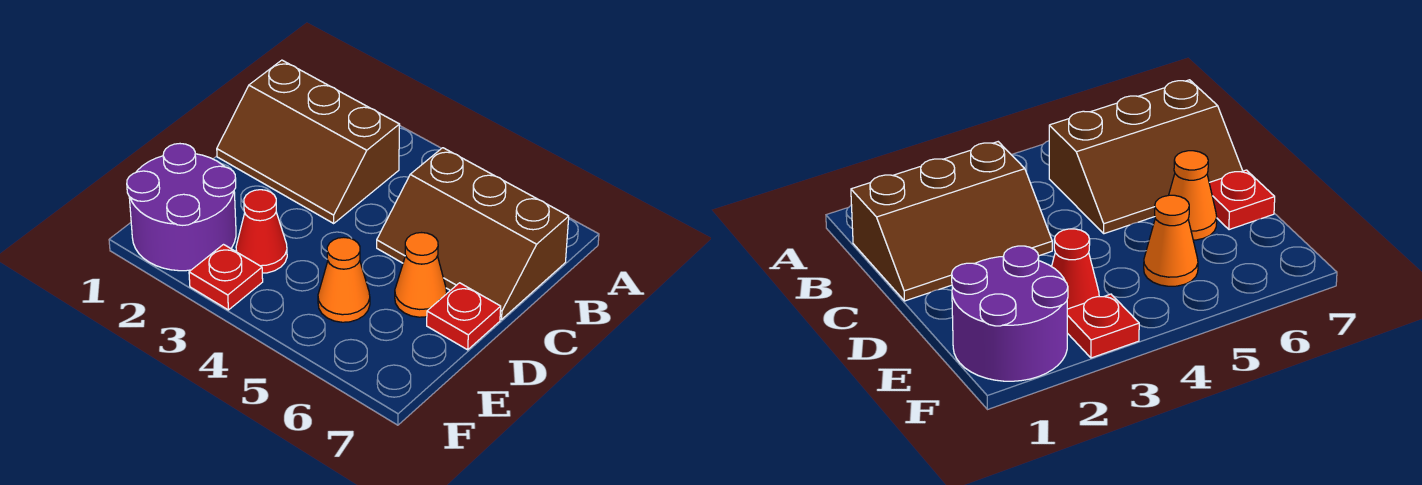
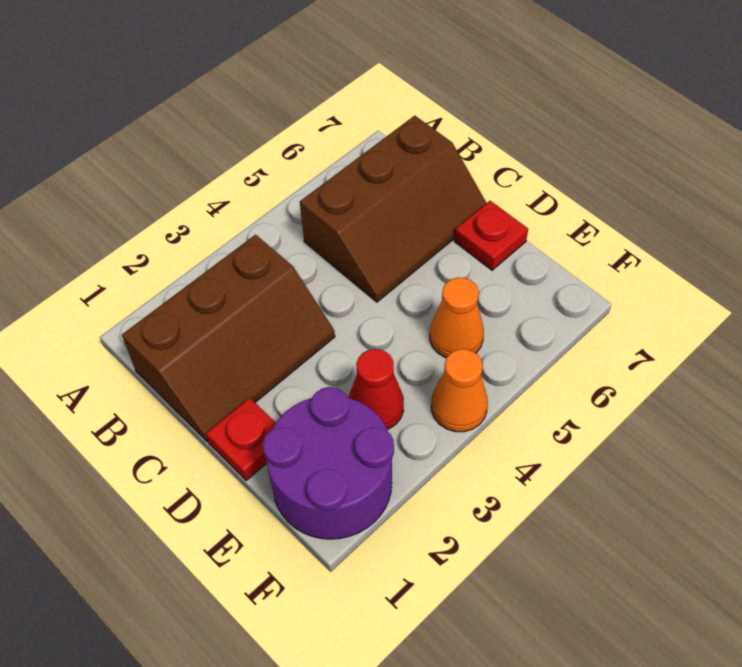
orange 1x1 cone [395,233,447,317] -> orange 1x1 cone moved to [431,349,488,432]
red 1x1 plate [189,245,263,310] -> red 1x1 plate moved to [206,398,276,480]

